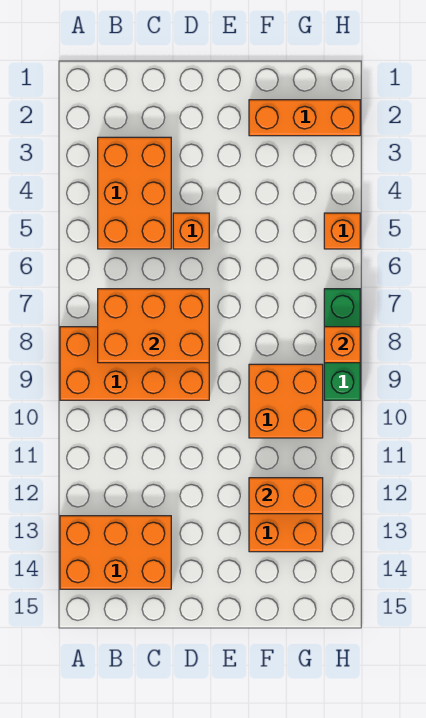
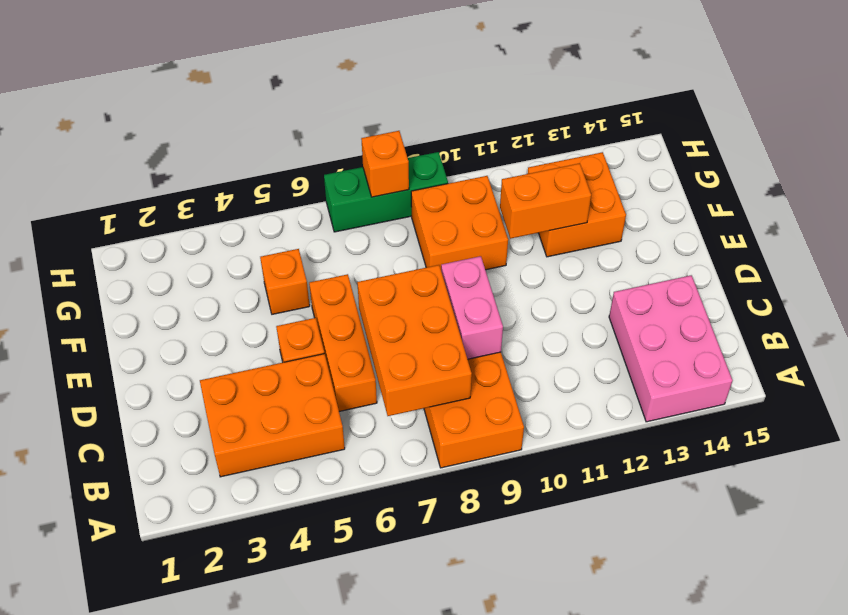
orange 2x3 brick [60,516,171,589] -> pink 2x3 brick [609,275,733,422]
none -> pink 1x2 brick [441,256,503,359]
orange 1x3 brick [249,100,360,136] -> orange 1x3 brick moved to [309,274,377,411]
orange 1x2 brick [249,478,323,514] -> orange 1x2 brick turned to [500,163,591,239]
orange 1x1 brick [324,213,360,249] -> orange 1x1 brick moved to [260,249,310,314]

